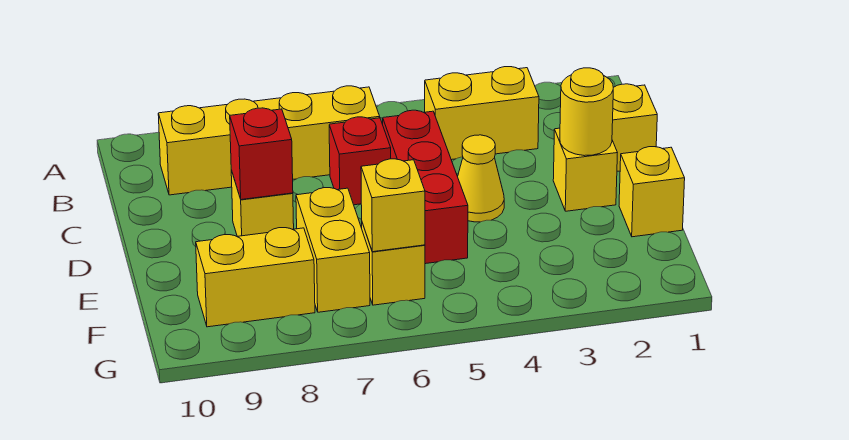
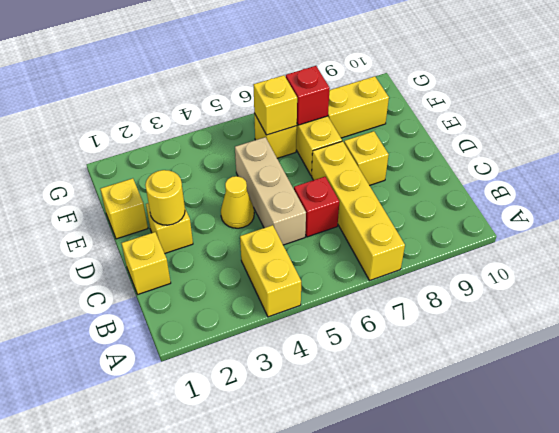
yellow 1x2 brick [425,67,539,160] -> yellow 1x2 brick turned to [240,225,301,317]
yellow 1x4 brick [158,86,380,195] -> yellow 1x4 brick turned to [312,141,405,280]
red 1x3 brick [383,110,468,264] -> tan 1x3 brick [235,137,306,245]
red 1x1 brick [230,108,293,200] -> red 1x1 brick moved to [286,66,330,125]

